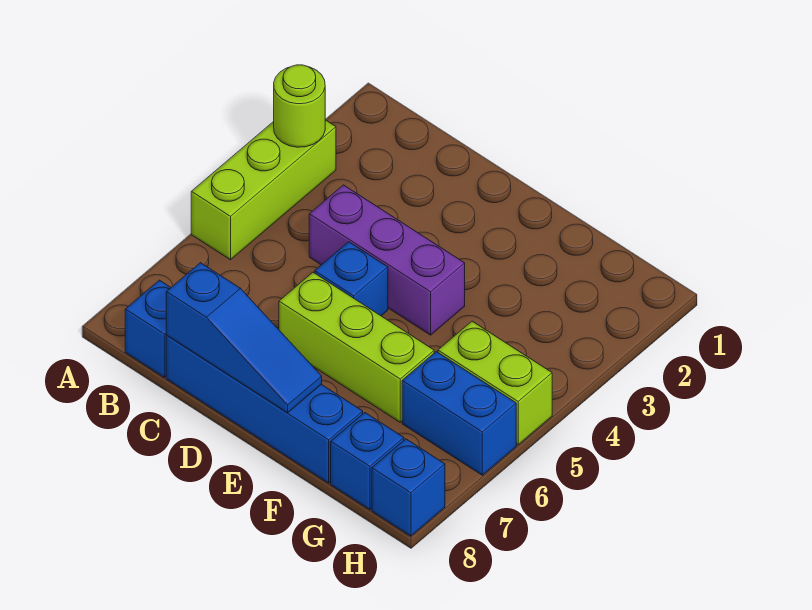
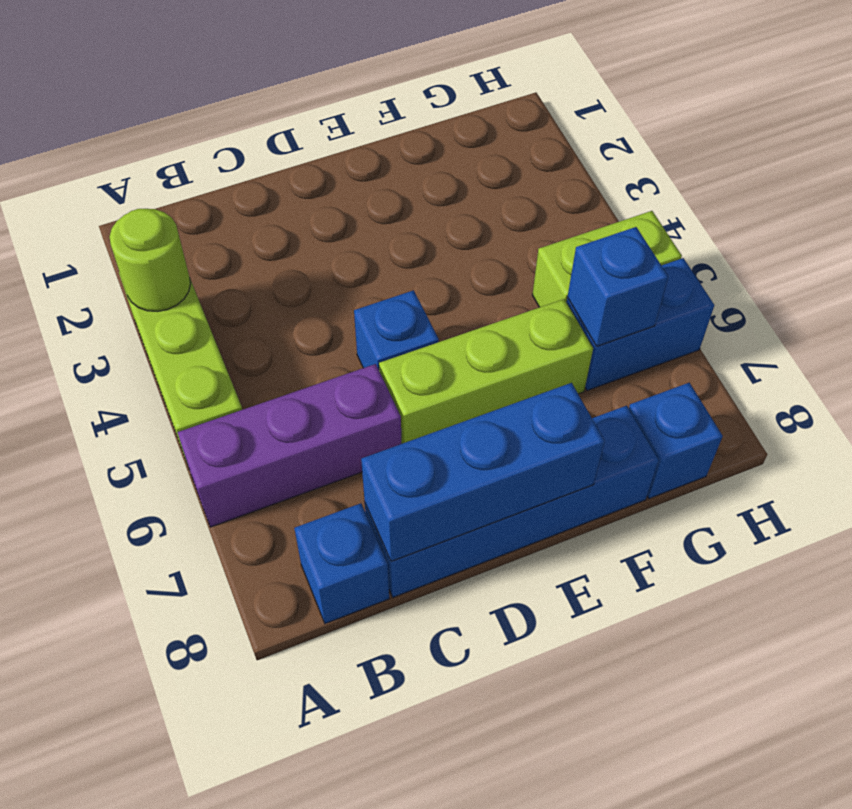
purple 1x3 brick [309,185,465,335] -> purple 1x3 brick moved to [177,364,402,527]
blue 1x3 slope [166,263,322,413] -> blue 1x3 brick [361,383,605,562]
blue 1x1 brick [372,439,445,536] -> blue 1x1 brick moved to [567,227,668,346]

